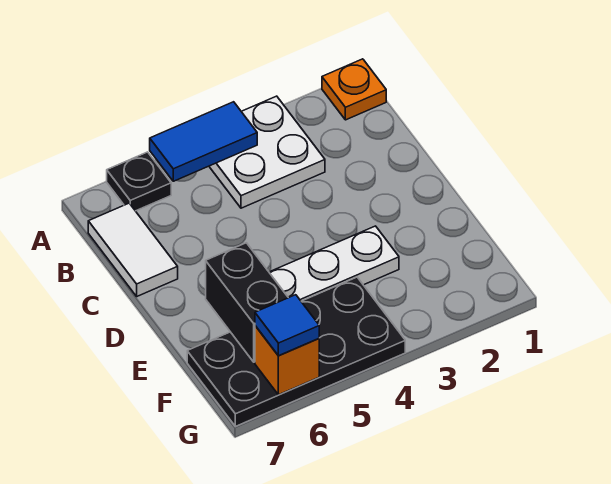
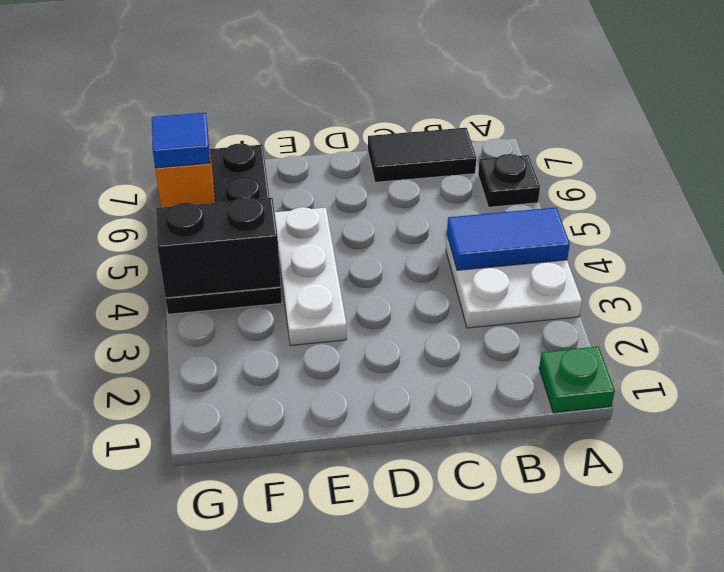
orange 1x1 plate [322,59,386,120] -> green 1x1 plate [539,346,615,413]
blue 1x2 tile [150,102,257,181] -> blue 1x2 tile turned to [447,208,570,270]
white 1x2 tile [88,203,178,296] -> black 1x2 tile [368,128,476,182]
black 1x2 brick [206,243,288,362] -> black 1x2 brick moved to [156,197,281,298]

